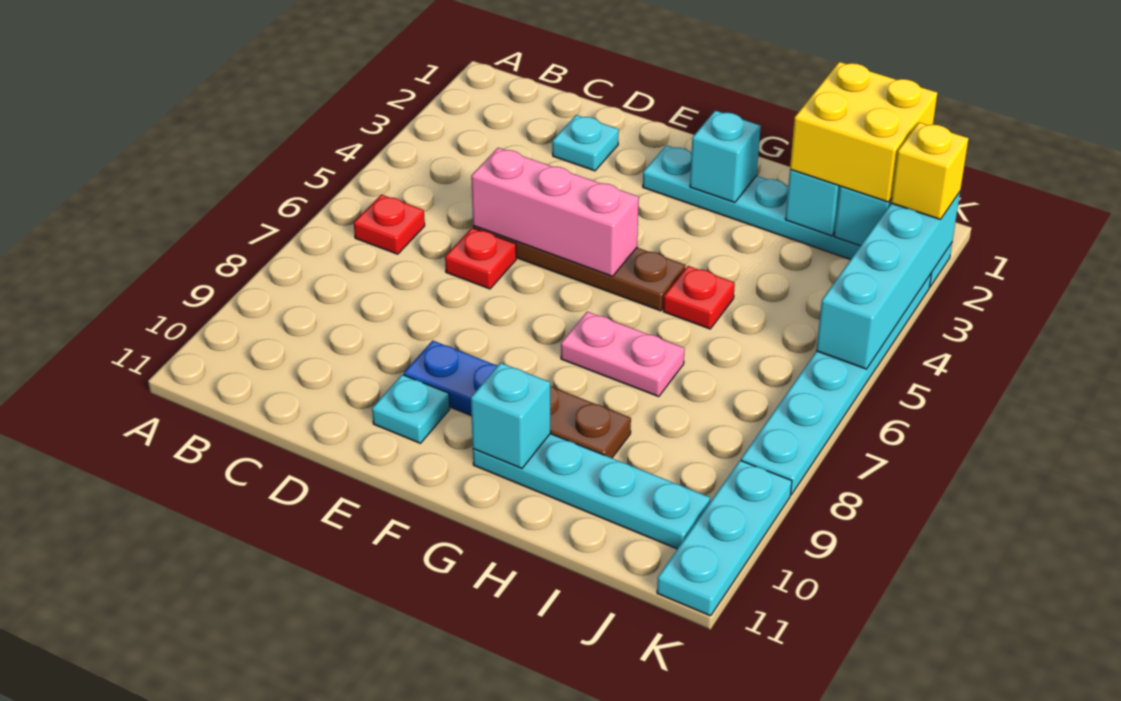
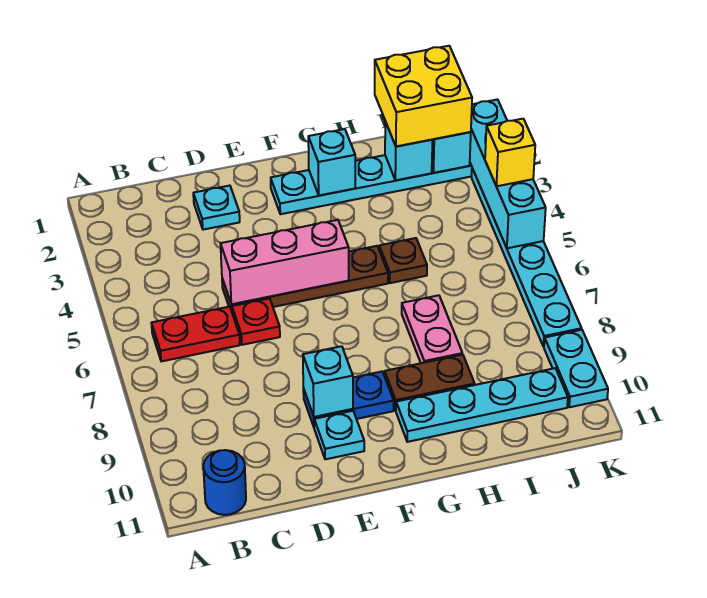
red 1x1 plate [354,195,425,254] -> red 1x2 plate [152,307,240,361]
none -> blue 1x1 round brick [203,450,246,515]
pink 1x2 plate [561,312,685,397] -> pink 1x2 plate turned to [402,295,462,363]
cyan 1x1 brick [471,363,551,468] -> cyan 1x1 brick moved to [303,346,353,417]
red 1x1 plate [663,266,735,329] -> brown 1x1 plate [379,238,427,283]
yellow 1x1 brick [891,122,969,219] -> yellow 1x1 brick moved to [485,119,535,186]
cyan 1x3 plate [657,460,792,616] -> cyan 1x2 plate [544,330,608,407]

